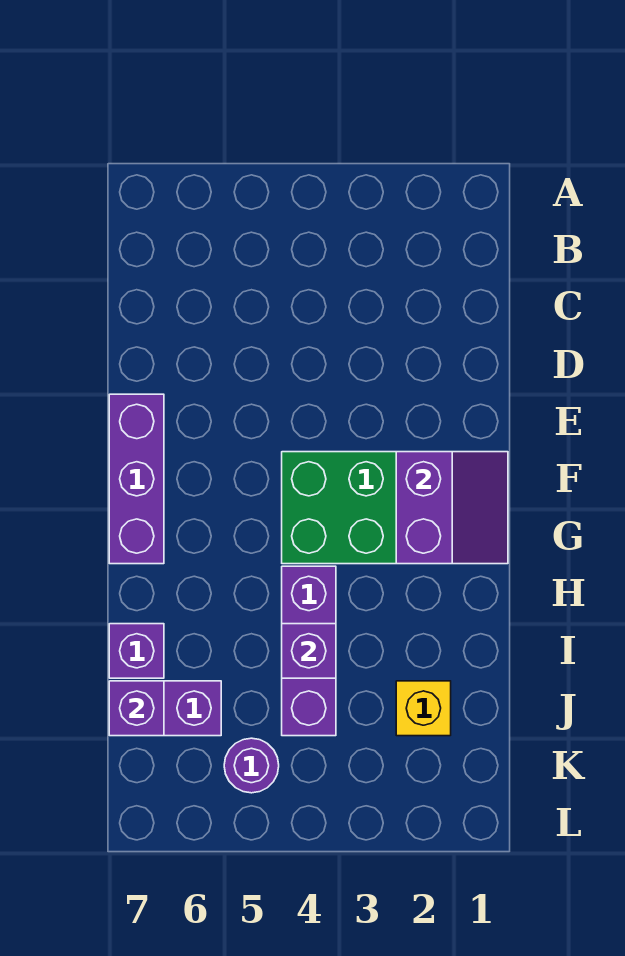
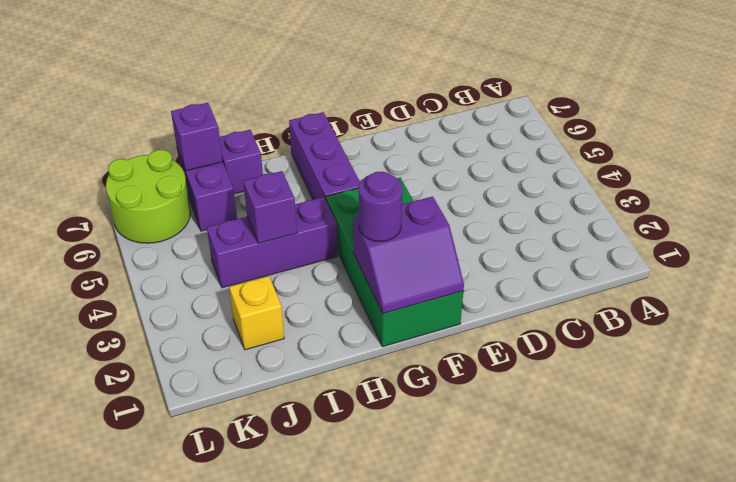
purple 1x3 brick [109,394,164,564] -> purple 1x3 brick turned to [289,112,360,200]
purple 1x1 round brick [224,738,279,793] -> purple 1x1 round brick moved to [358,172,402,241]
none -> lime 2x2 round brick [106,150,191,243]

